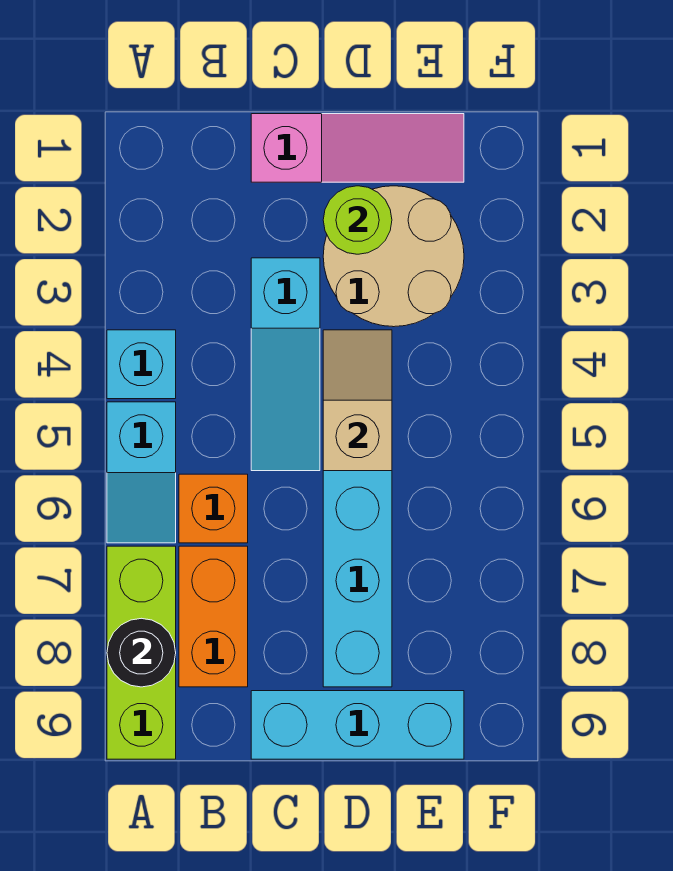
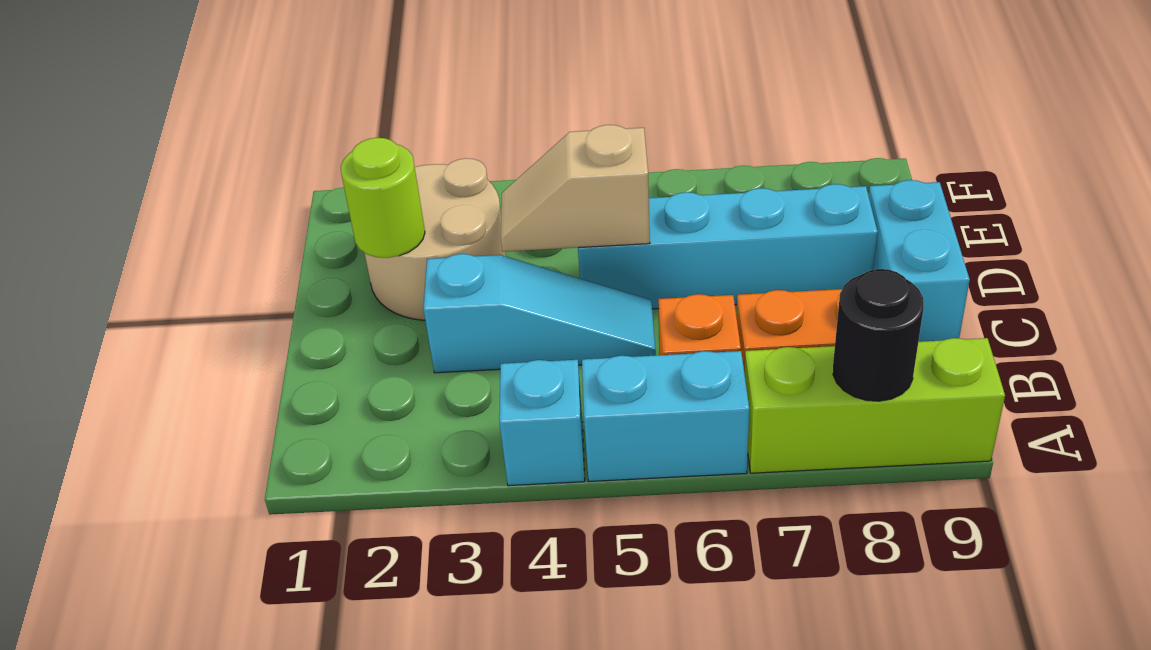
cyan 1x2 slope [107,402,176,543] -> cyan 1x2 brick [582,351,749,481]
pink 1x3 slope [251,114,464,182] -> none
cyan 1x3 brick [251,691,464,759] -> cyan 1x2 brick [869,180,970,342]

